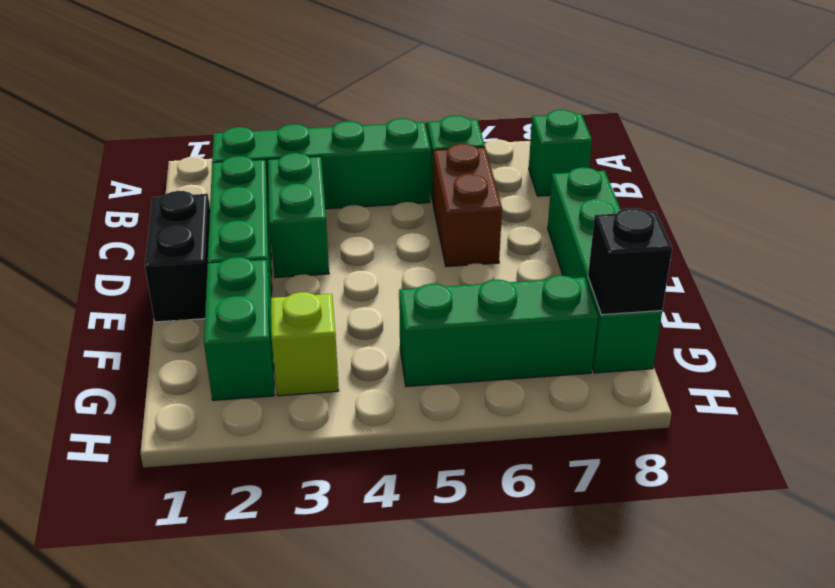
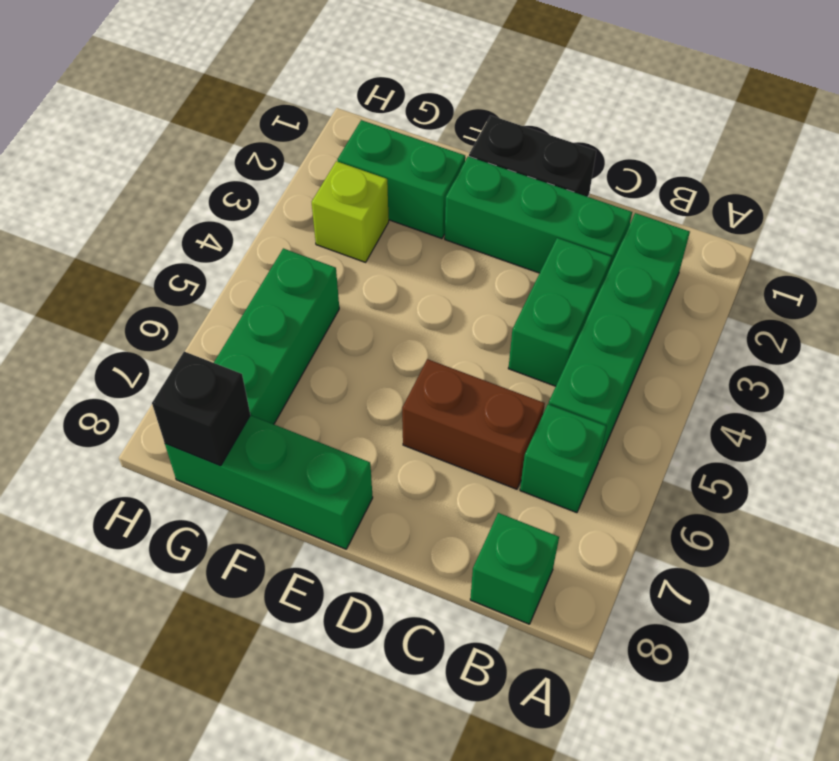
green 1x2 brick [268,153,329,277] -> green 1x2 brick turned to [508,238,612,386]
green 1x4 brick [548,167,662,373] -> green 1x3 brick [165,415,373,549]

